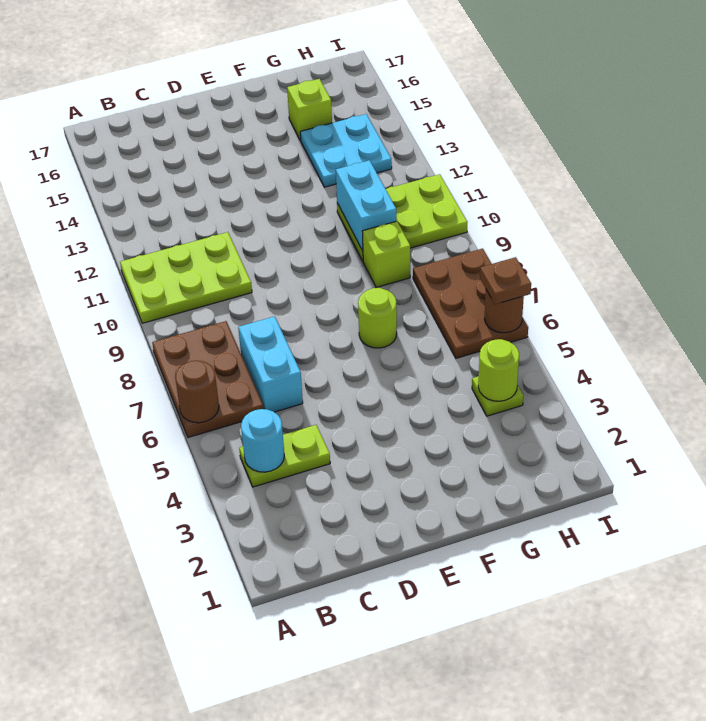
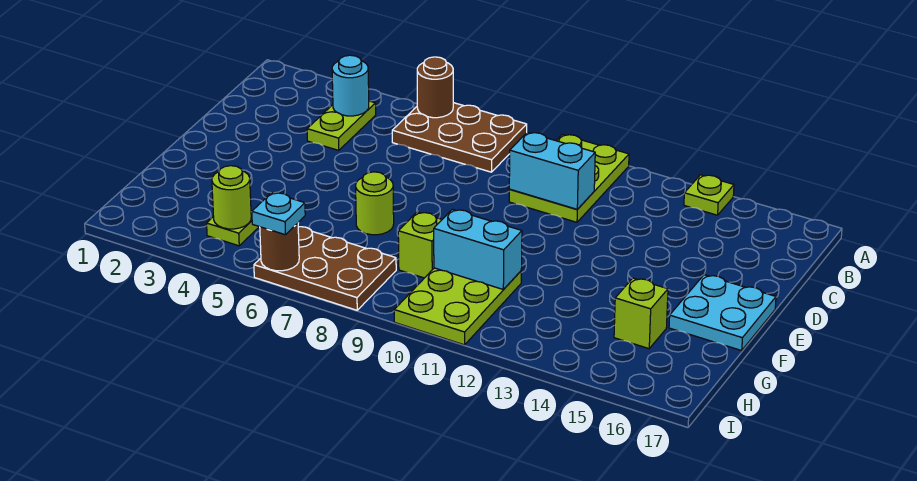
none -> lime 1x1 plate [684,175,734,215]
cyan 1x2 brick [238,316,303,412] -> cyan 1x2 brick moved to [509,132,595,209]
cyan 2x2 plate [300,114,392,187] -> cyan 2x2 plate moved to [669,275,776,350]
brown 1x1 plate [480,257,531,304] -> cyan 1x1 plate [252,193,305,235]

